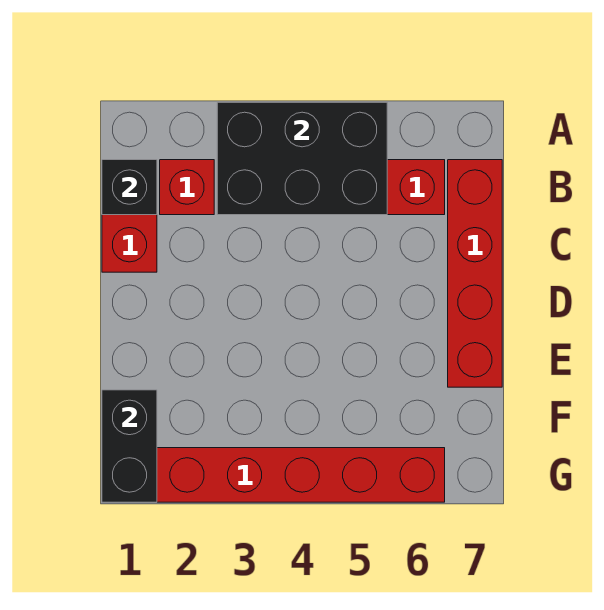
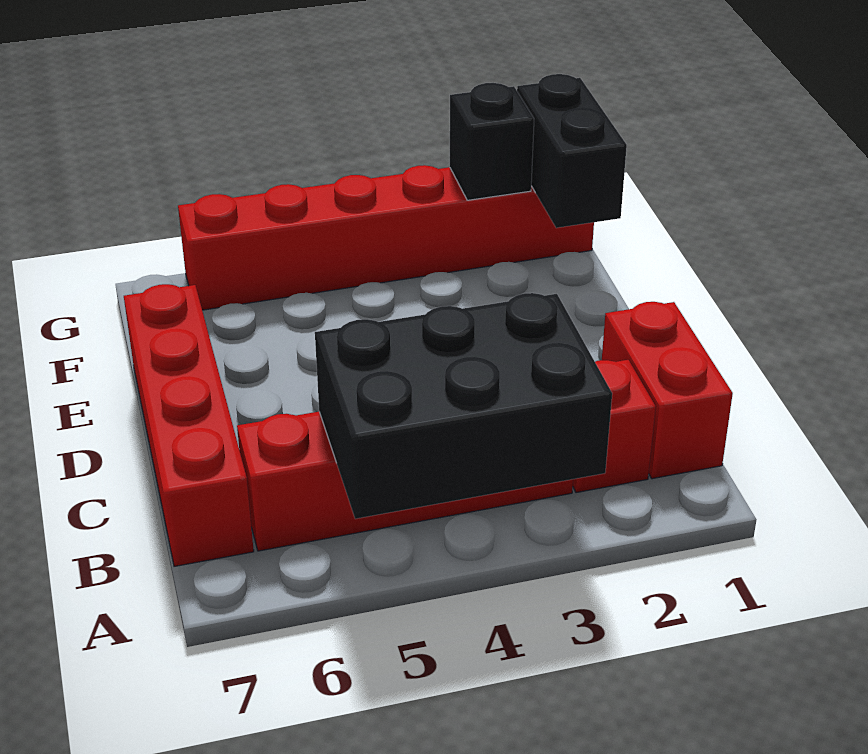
black 1x1 brick [102,160,157,215] -> black 1x1 brick moved to [450,83,534,200]

